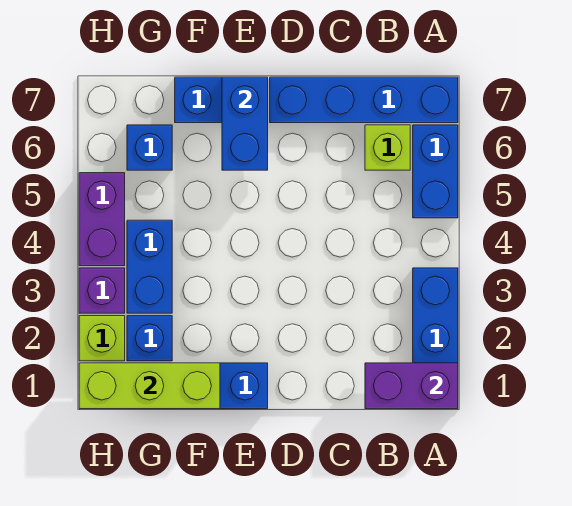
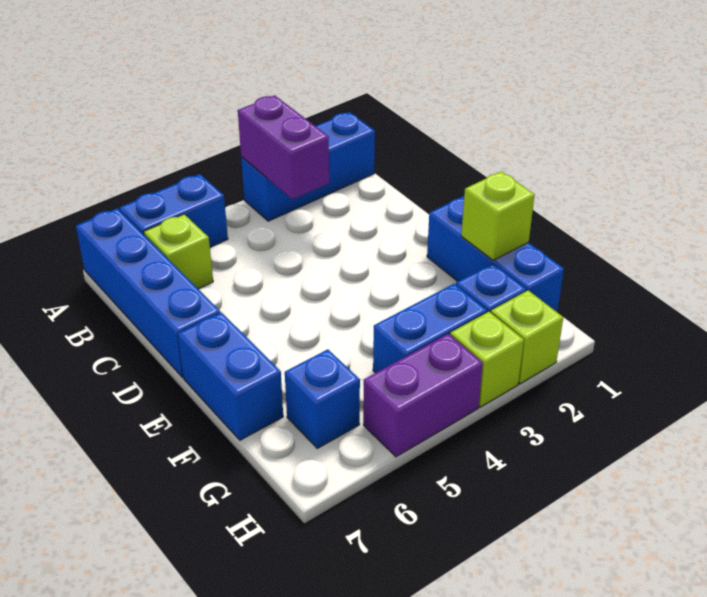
purple 1x2 brick [365,363,458,409] -> purple 1x2 brick moved to [238,96,329,199]
blue 1x2 brick [222,77,268,170] -> none
lime 1x3 brick [79,363,220,409] -> lime 1x1 brick [461,171,535,260]
purple 1x1 brick [79,268,125,313] -> lime 1x1 brick [450,312,524,407]

